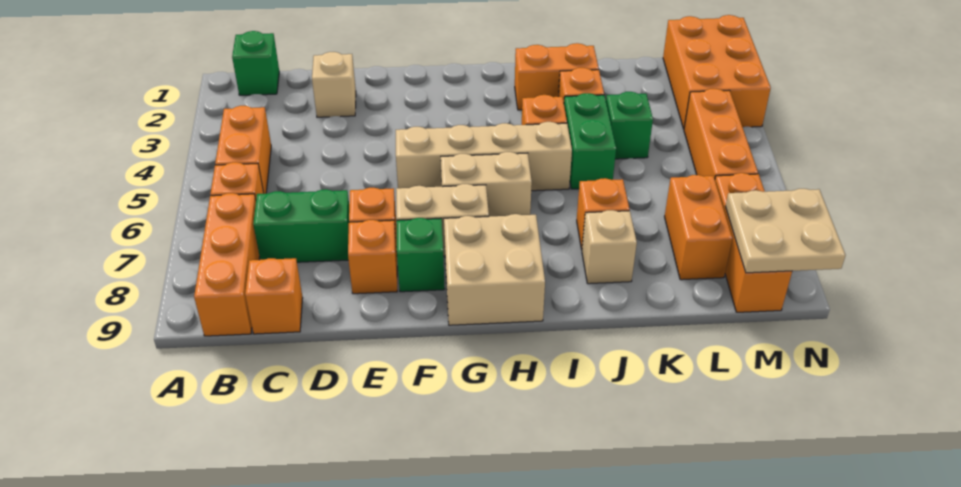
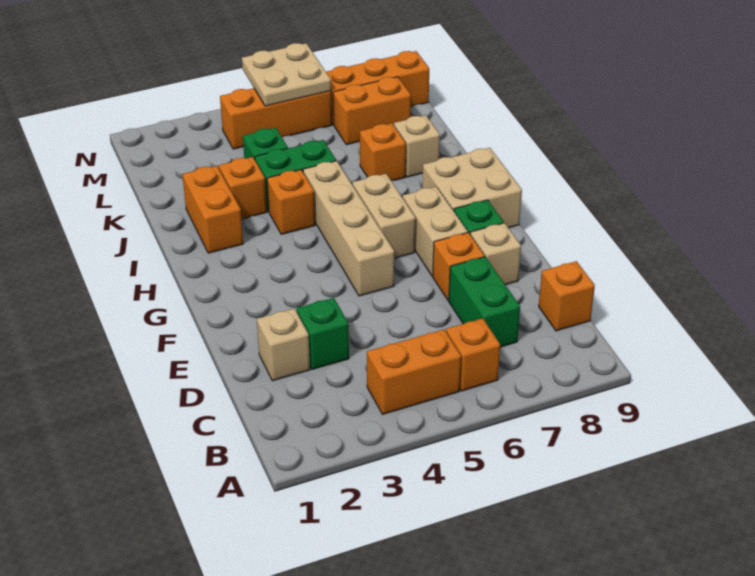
green 1x1 brick [232,31,279,95] -> green 1x1 brick moved to [297,298,349,369]
orange 1x3 brick [194,193,260,336] -> none
orange 1x1 brick [348,220,397,294] -> tan 1x1 brick [470,223,521,285]
orange 2x3 brick [663,15,771,129] -> none
tan 2x2 plate [725,189,845,273] -> tan 2x2 plate moved to [242,43,331,106]

